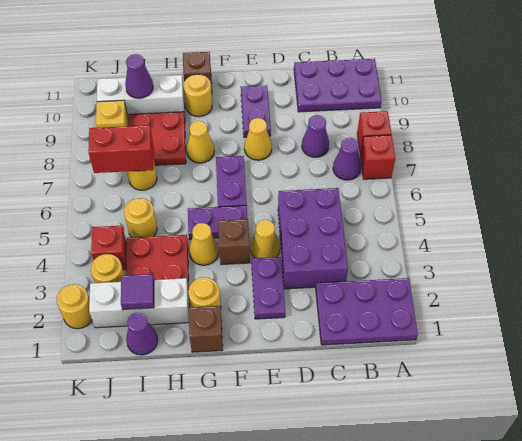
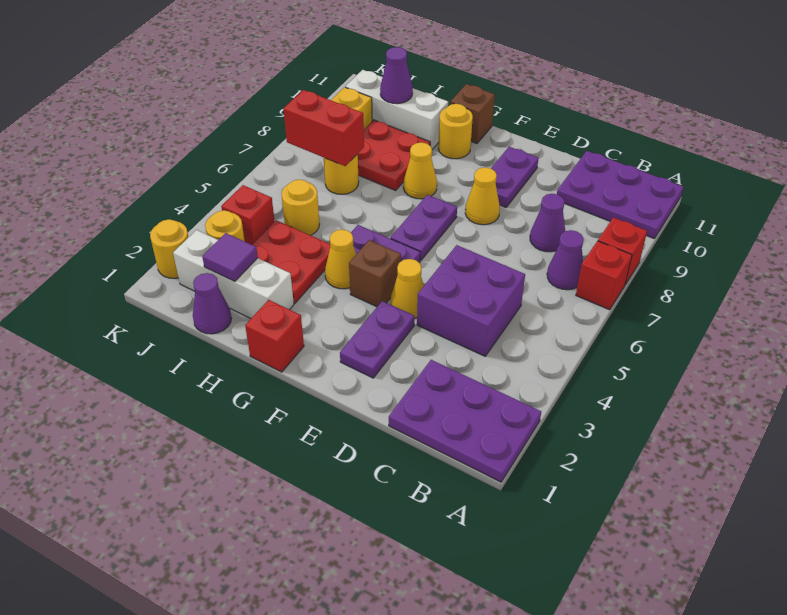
purple 2x3 brick [278,188,348,289] -> purple 2x2 brick [417,245,525,356]
brown 1x1 brick [189,306,223,352] -> red 1x1 brick [245,300,304,372]
yellow 1x1 round brick [188,277,221,309] -> none

